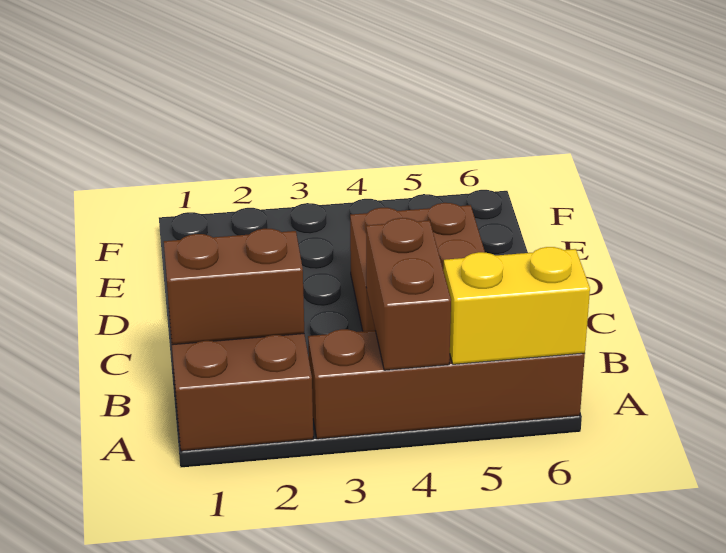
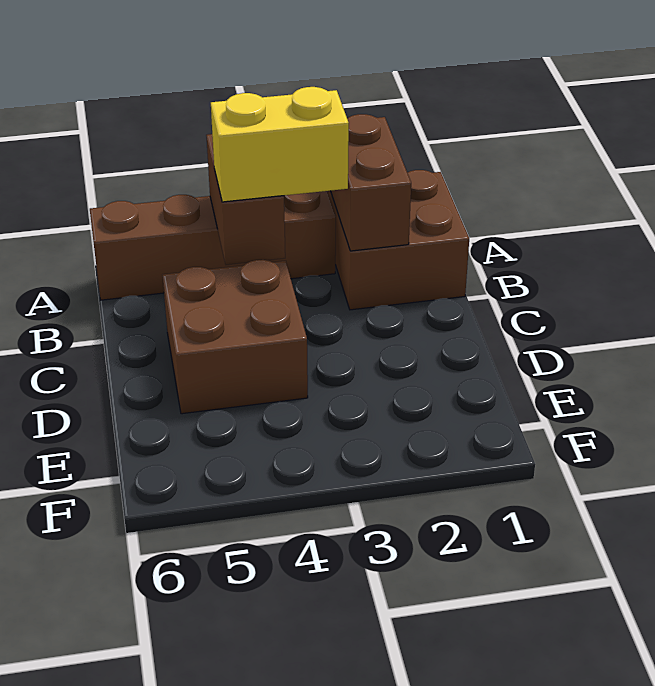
yellow 1x2 brick [443,247,590,364] -> yellow 1x2 brick moved to [211,87,349,202]
brown 1x2 brick [164,229,304,345] -> brown 1x2 brick turned to [331,114,411,251]

